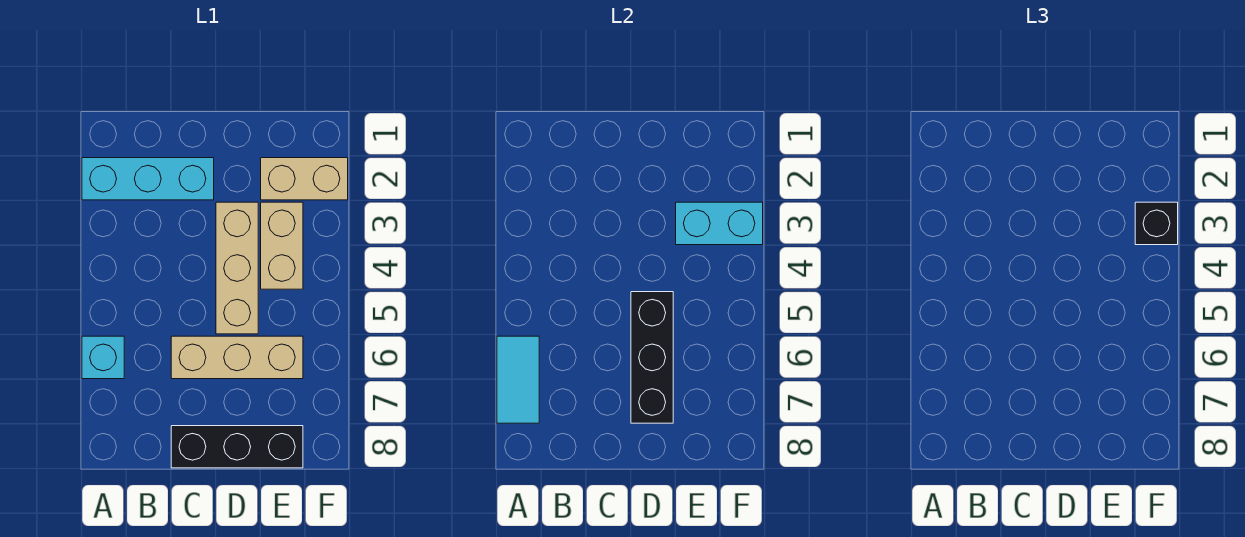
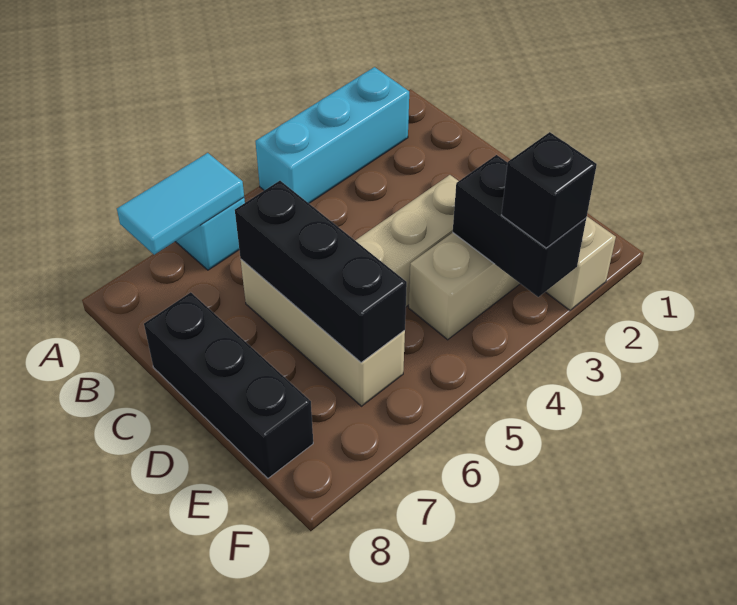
cyan 1x3 brick [82,158,214,200] -> cyan 1x3 brick turned to [255,67,409,203]
black 1x3 brick [631,292,673,423] -> black 1x3 brick turned to [235,181,407,363]
cyan 1x2 brick [676,202,763,245] -> black 1x2 brick [453,155,586,297]

